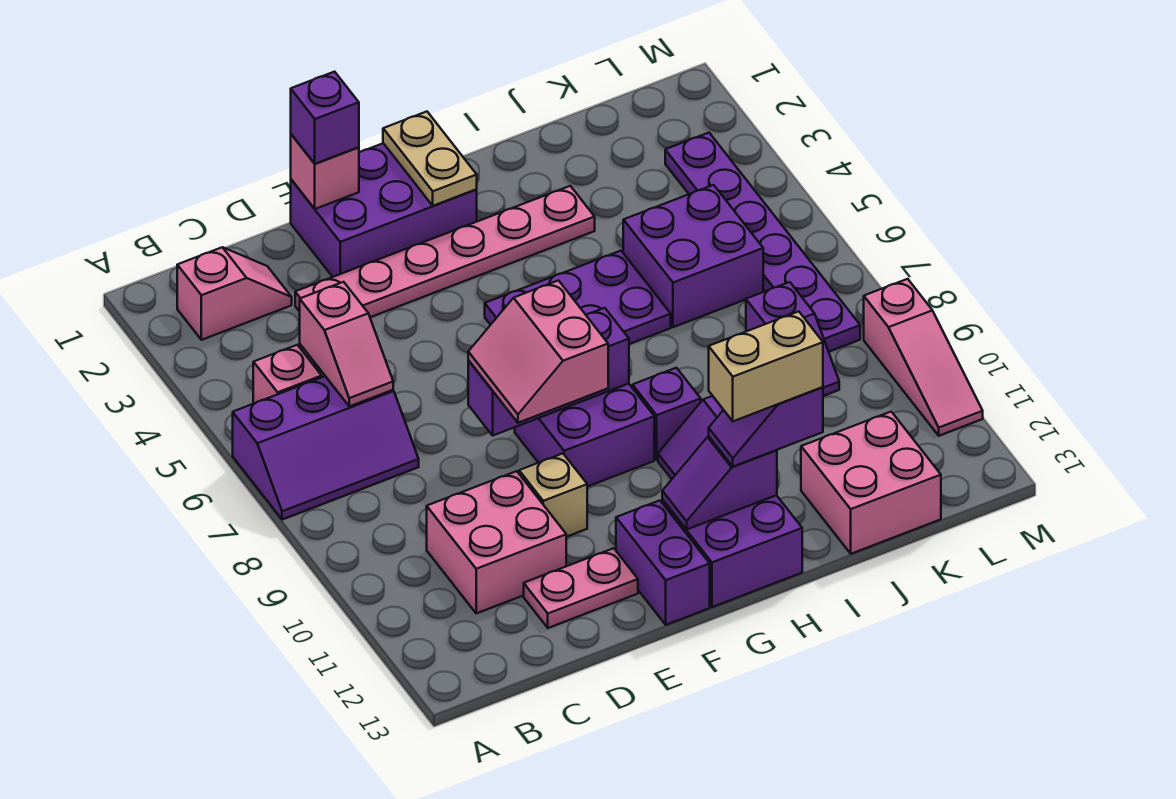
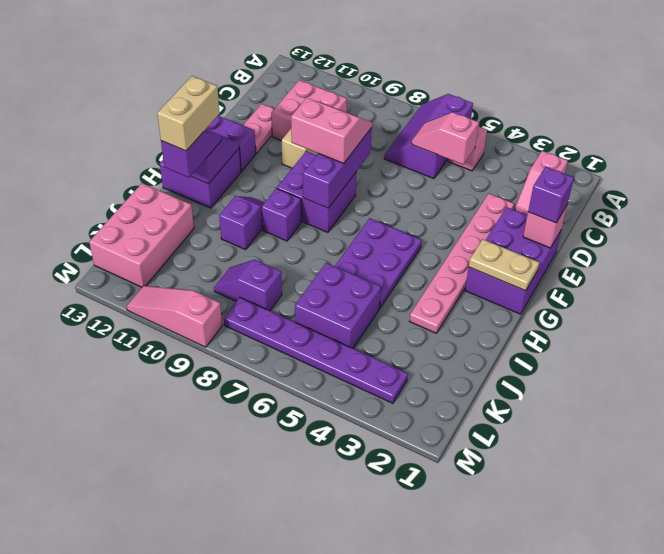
pink 2x2 brick [801,412,941,554] -> pink 2x3 brick [89,183,194,287]

